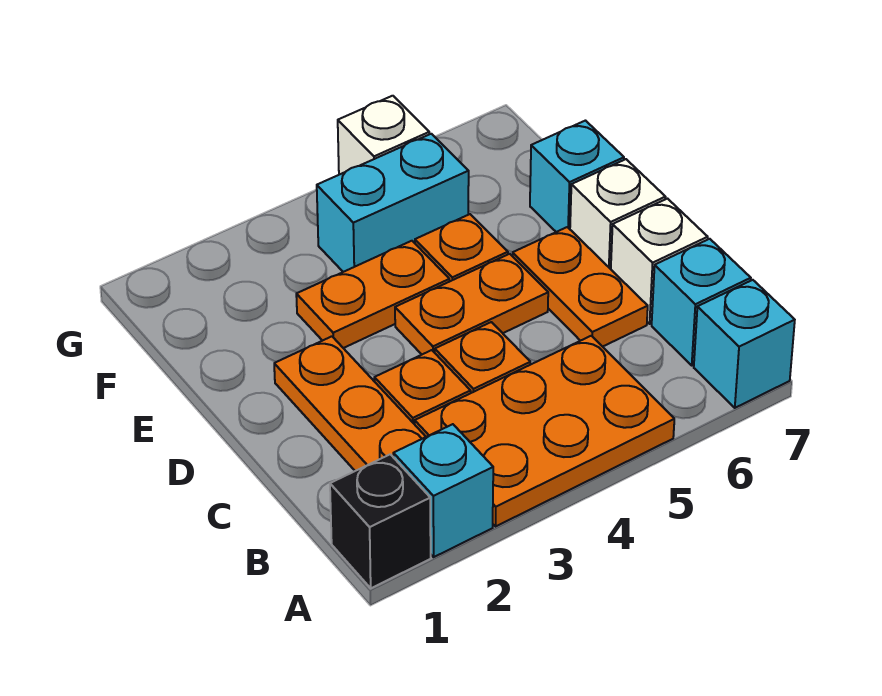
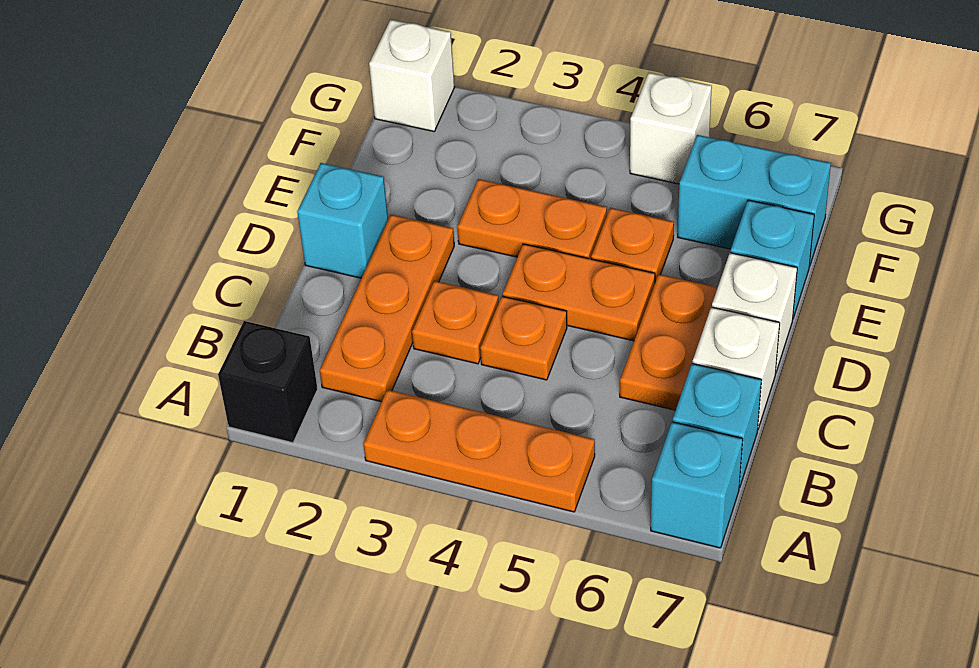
cyan 1x1 brick [393,424,493,557] -> cyan 1x1 brick moved to [297,163,388,278]
orange 2x3 plate [415,336,674,526] -> orange 1x3 plate [363,390,595,512]
cyan 1x2 brick [317,134,469,272] -> cyan 1x2 brick moved to [678,135,831,266]
none -> white 1x1 brick [369,20,455,131]

